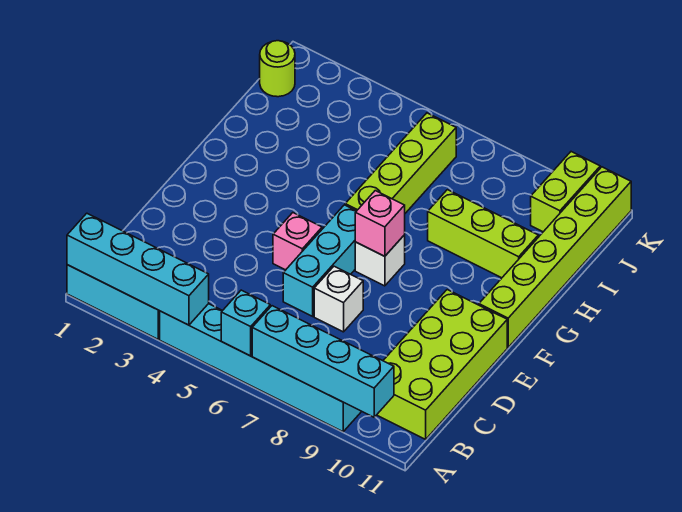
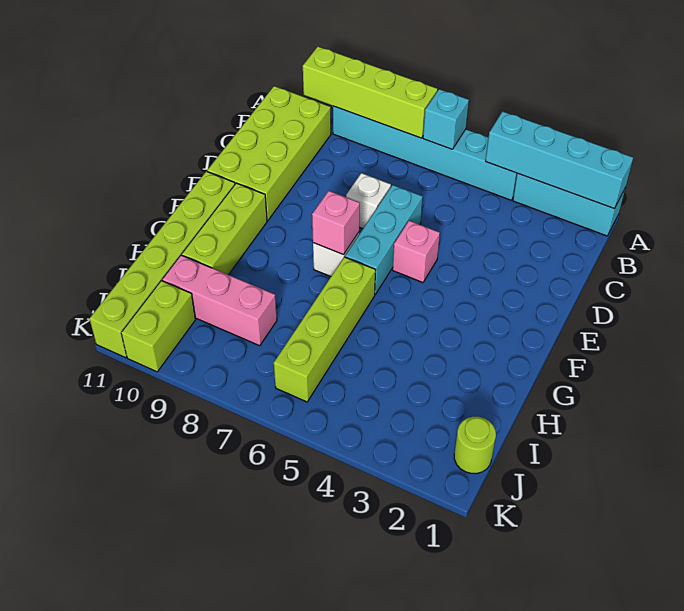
cyan 1x4 brick [252,306,394,417] -> lime 1x4 brick [303,47,437,138]
lime 1x3 brick [428,190,538,278] -> lime 1x3 brick turned to [182,183,267,275]
none -> pink 1x3 brick [162,255,277,346]

